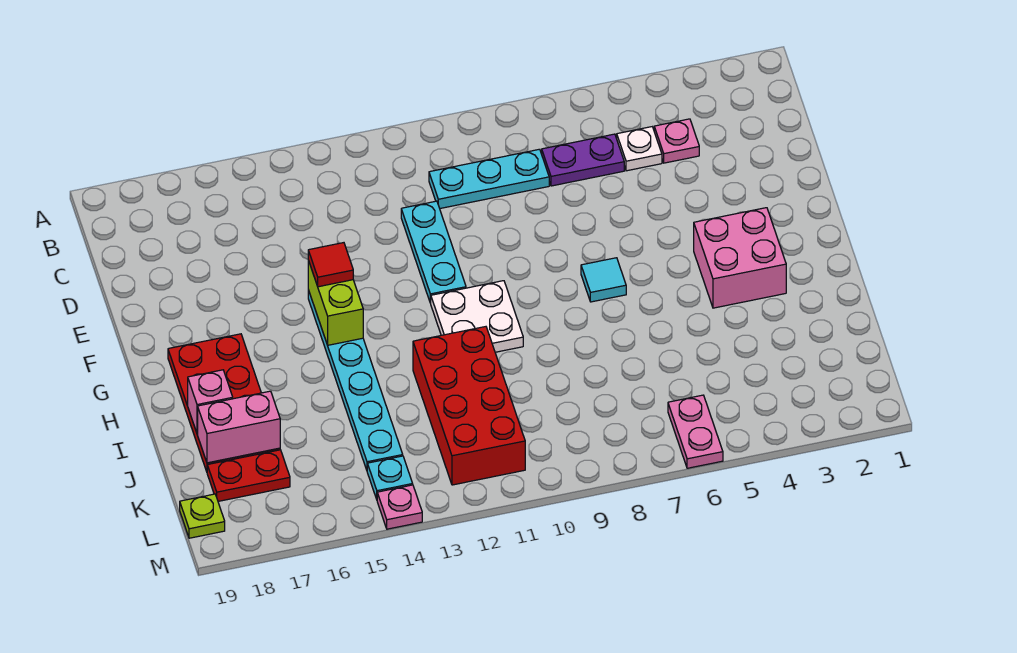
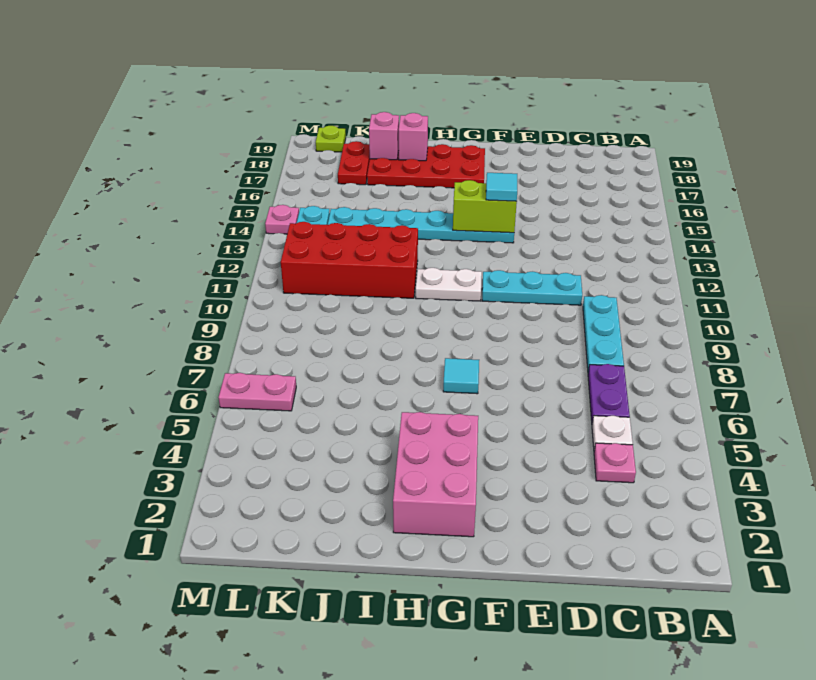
red 1x1 tile [308,243,353,287] -> cyan 1x1 tile [486,173,517,201]
pink 2x2 brick [694,208,786,308] -> pink 2x3 brick [393,412,478,537]
white 2x2 plate [431,281,523,352] -> white 1x2 plate [416,268,482,301]
pink 1x2 brick [198,391,280,463] -> pink 1x1 brick [369,112,399,160]

